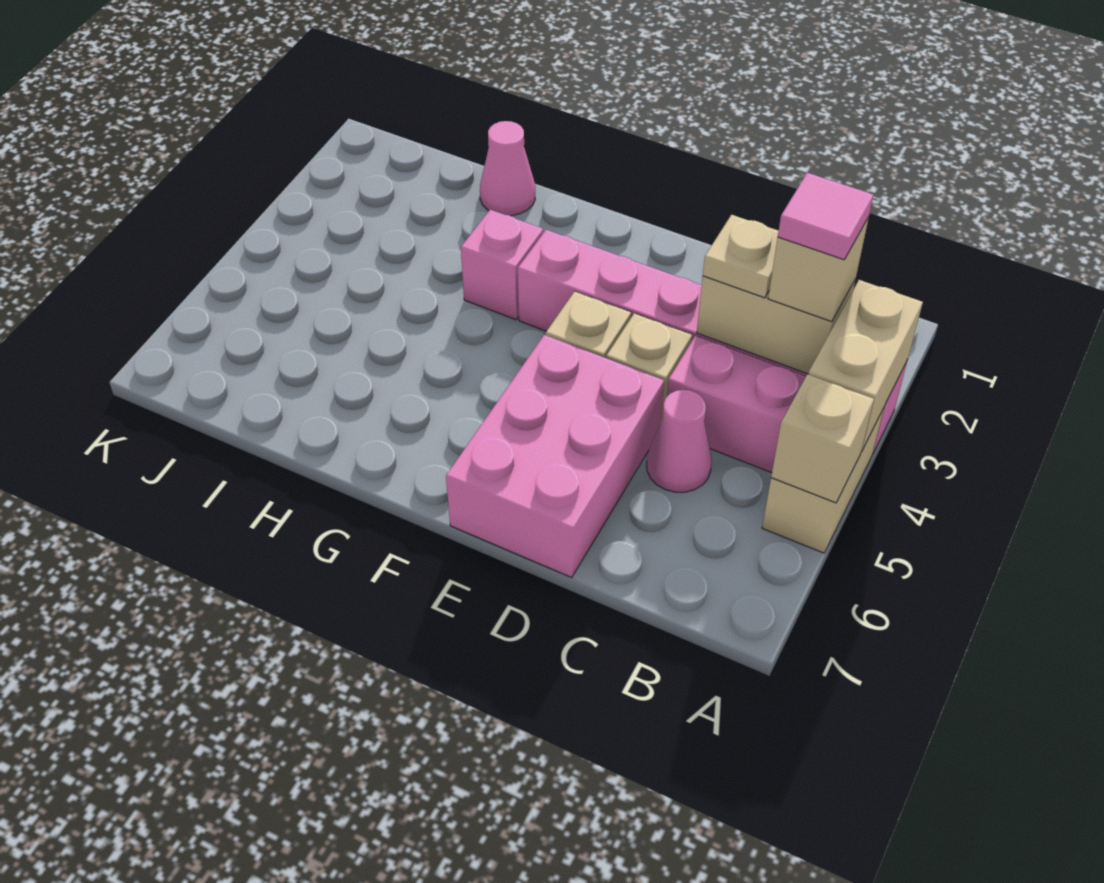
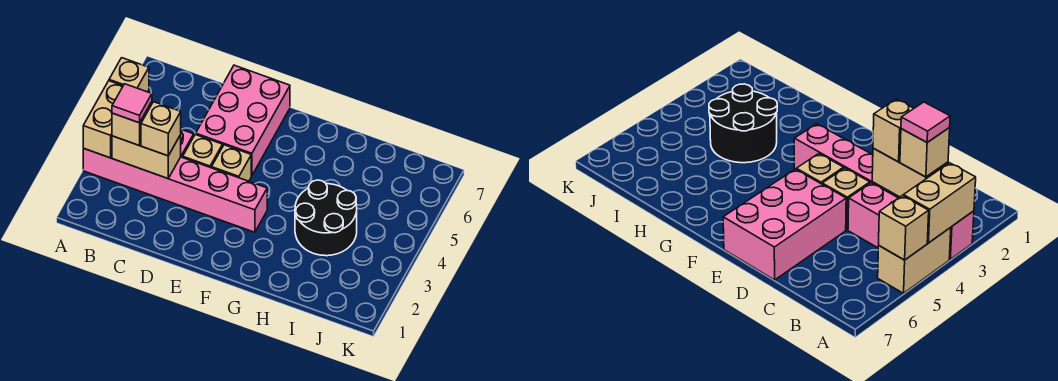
tan 1x1 plate [703,215,778,298] -> tan 1x1 brick [141,102,181,156]
pink 1x1 cone [647,390,712,492] -> none
pink 1x1 brick [461,210,543,320] -> none
pink 1x1 cone [480,121,535,216] -> none
none -> black 2x2 round brick [295,180,357,256]

